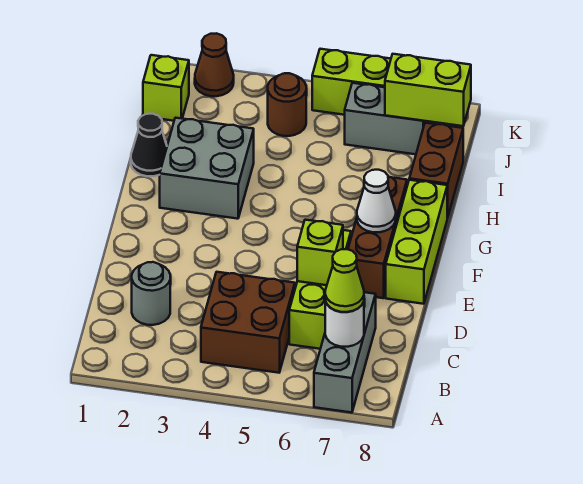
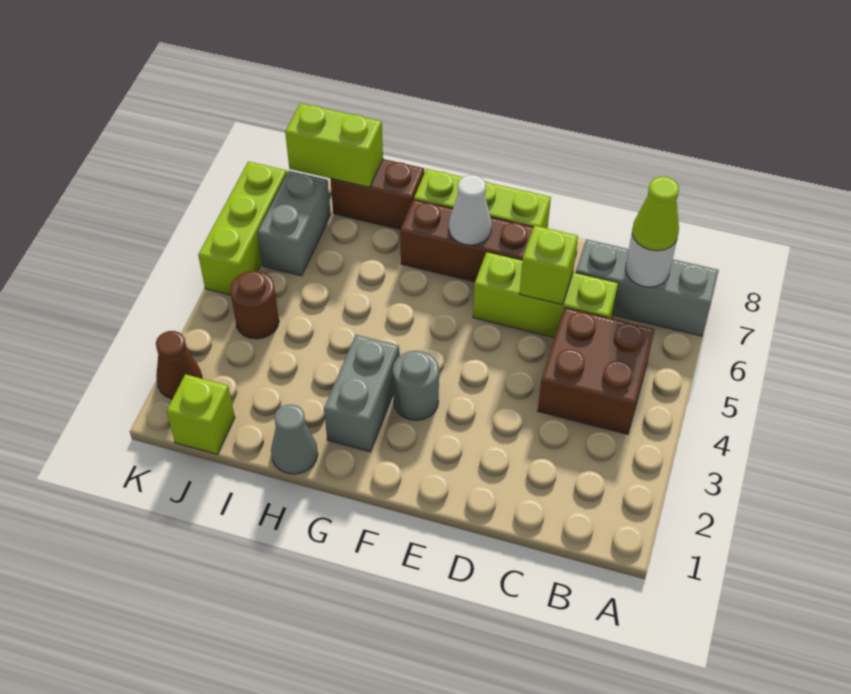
grey 1x1 round brick [132,262,170,325] -> grey 1x1 round brick moved to [393,351,439,420]
grey 2x2 brick [160,118,254,219] -> grey 1x2 brick [324,334,399,452]
black 1x1 cone [131,114,167,176] -> grey 1x1 cone [271,405,318,474]
lime 1x2 brick [385,54,471,126] -> lime 1x2 brick turned to [285,103,383,187]

